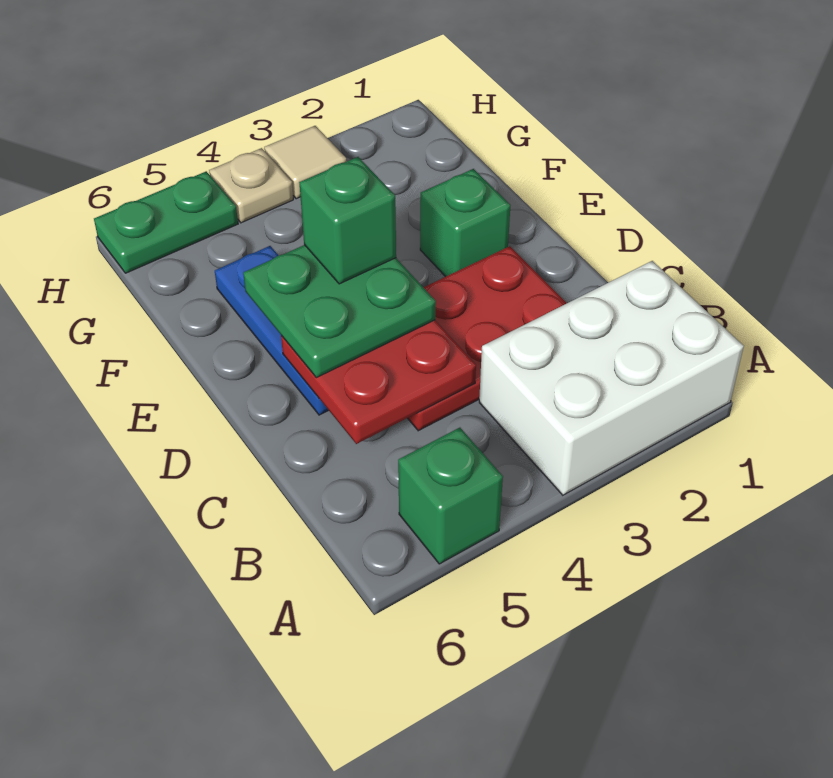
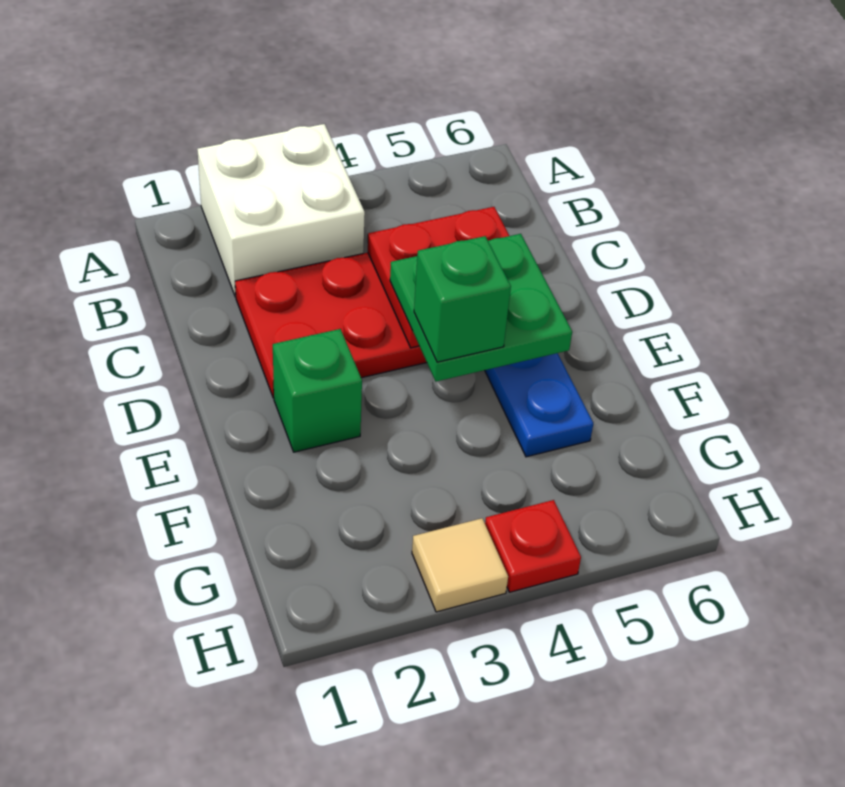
white 2x3 brick [479,261,744,495] -> white 2x2 brick [197,124,365,297]
green 1x1 brick [398,428,503,564] -> none
tan 1x1 plate [209,148,293,223] -> red 1x1 plate [485,500,581,592]
green 1x2 plate [94,171,238,273] -> none

